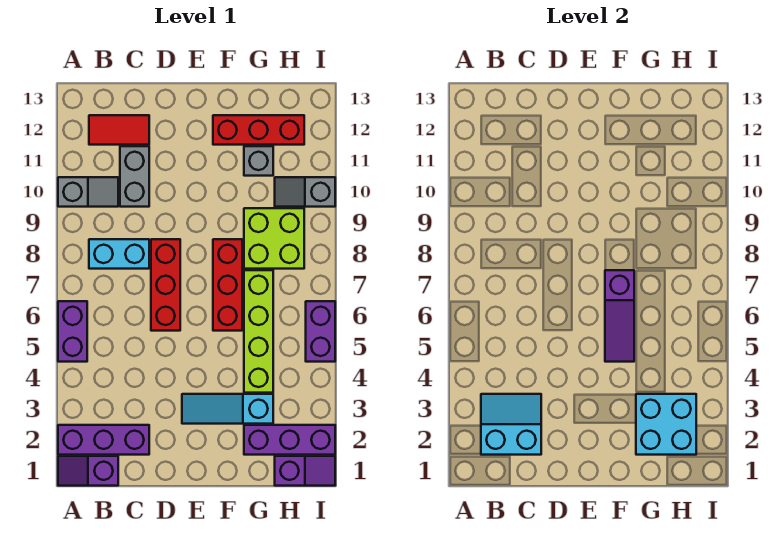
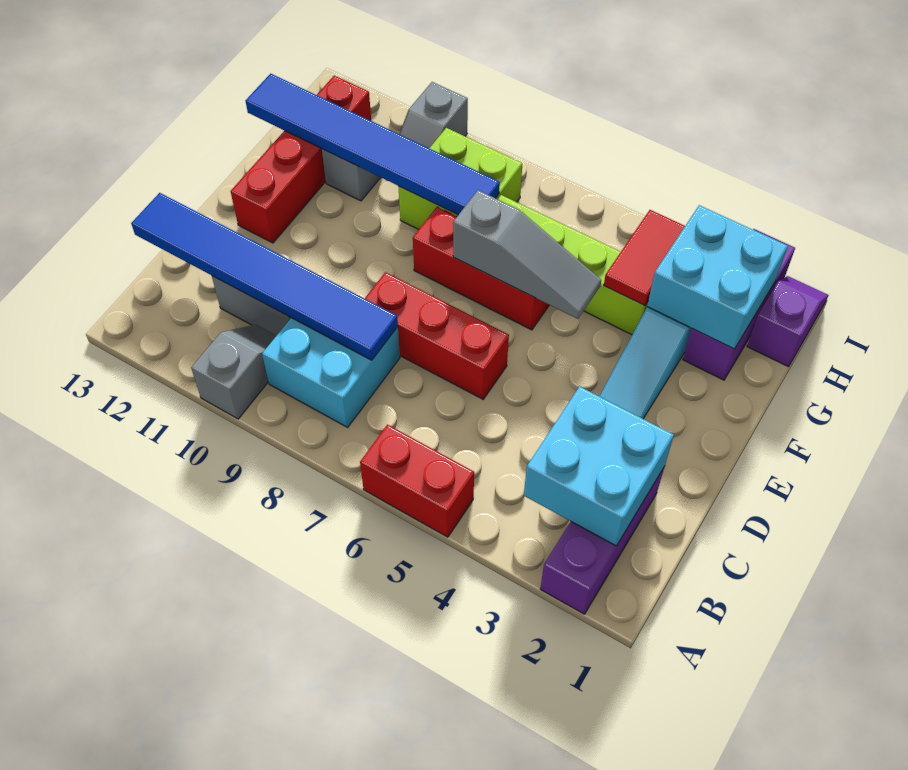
purple 1x2 slope [58,456,118,486] -> none
purple 1x2 brick [58,301,87,362] -> red 1x2 brick [360,425,474,537]
cyan 2x2 slope [481,394,541,455] -> cyan 2x2 brick [524,387,674,546]
cyan 1x2 brick [89,239,149,269] -> cyan 2x2 brick [262,318,400,427]
red 1x2 tile [89,115,149,145] -> red 1x2 tile moved to [604,210,685,306]
none -> blue 1x6 tile [131,193,398,360]
purple 1x3 slope [605,270,634,362] -> grey 1x3 slope [453,190,601,319]
red 1x3 brick [213,115,304,145] -> red 1x4 brick [230,76,371,243]
none -> blue 1x6 tile [246,74,500,215]
purple 1x2 brick [306,301,335,362] -> none

